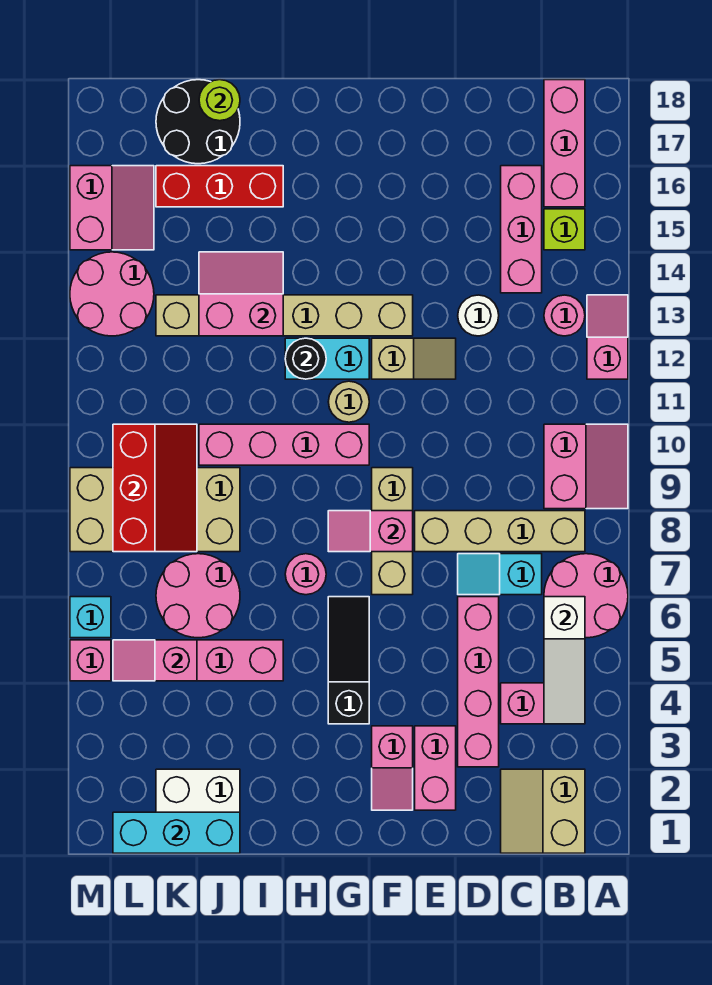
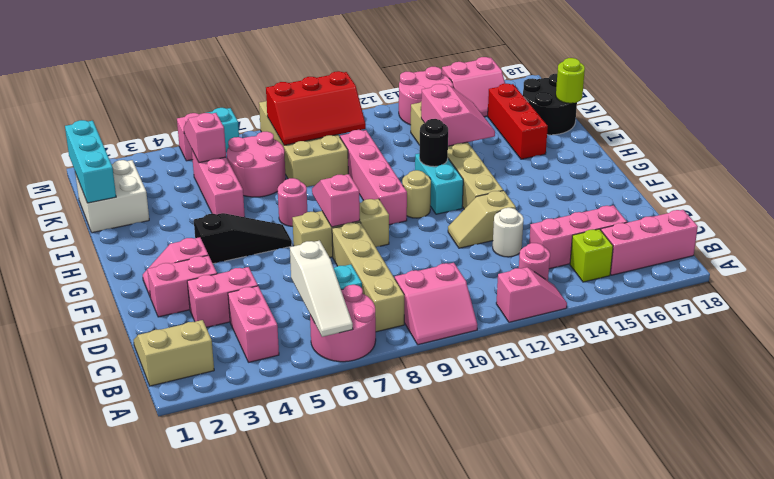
white 1x3 slope [544,597,585,724] -> white 1x3 slope turned to [290,240,353,337]
pink 1x4 brick [458,597,499,767] -> pink 1x2 brick [187,267,258,327]
tan 1x2 slope [372,338,456,379] -> tan 1x2 slope turned to [448,191,516,248]

